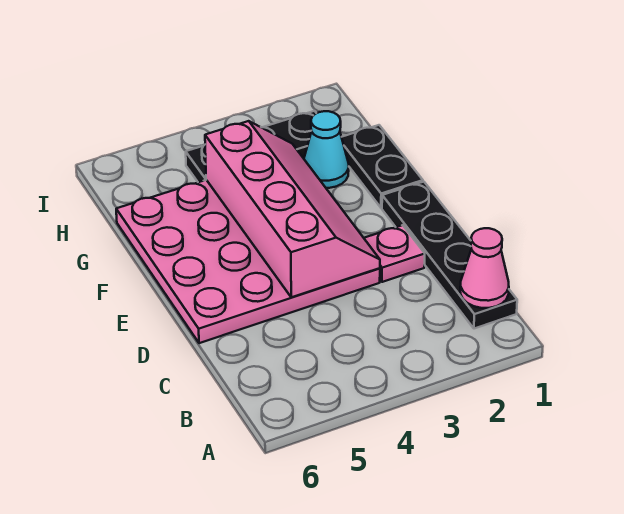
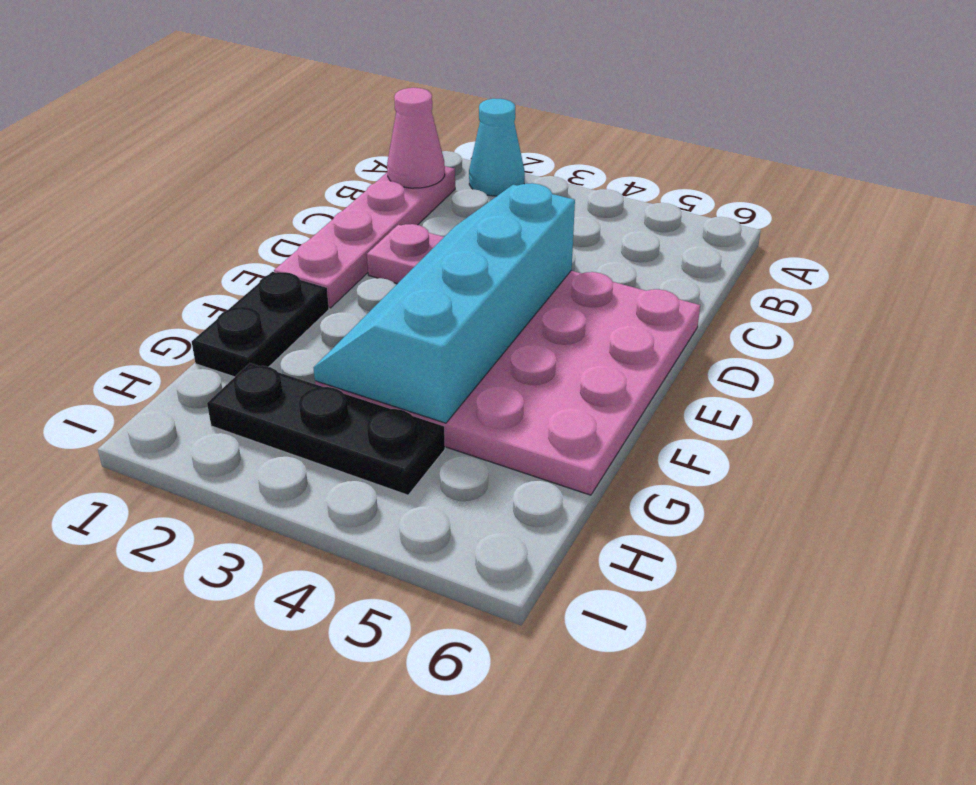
black 1x4 plate [382,182,517,329] -> pink 1x4 plate [274,166,455,308]
pink 2x4 slope [205,121,380,297] -> cyan 2x4 slope [313,183,575,423]
cyan 1x1 cone [304,111,349,188] -> cyan 1x1 cone moved to [469,99,525,196]

